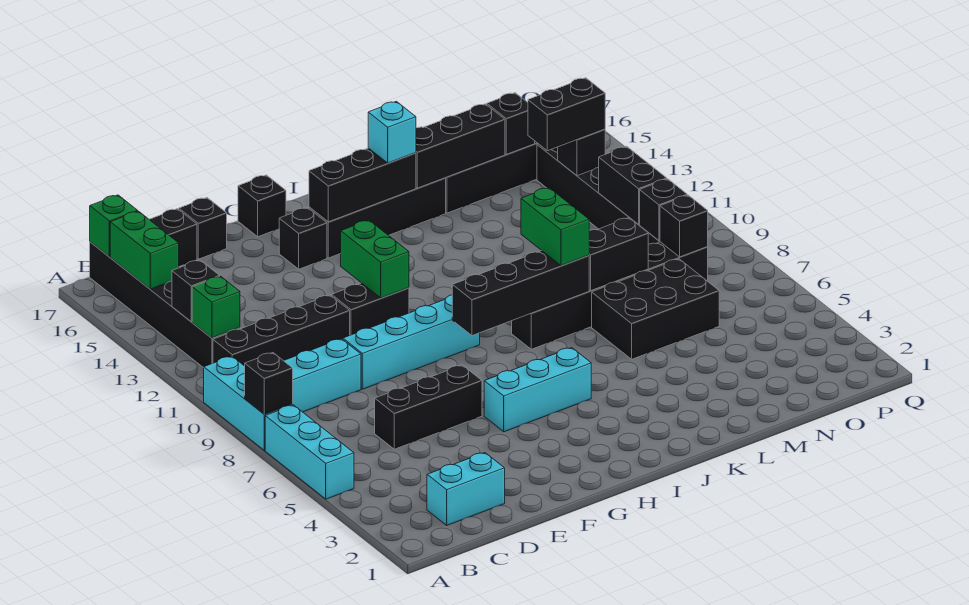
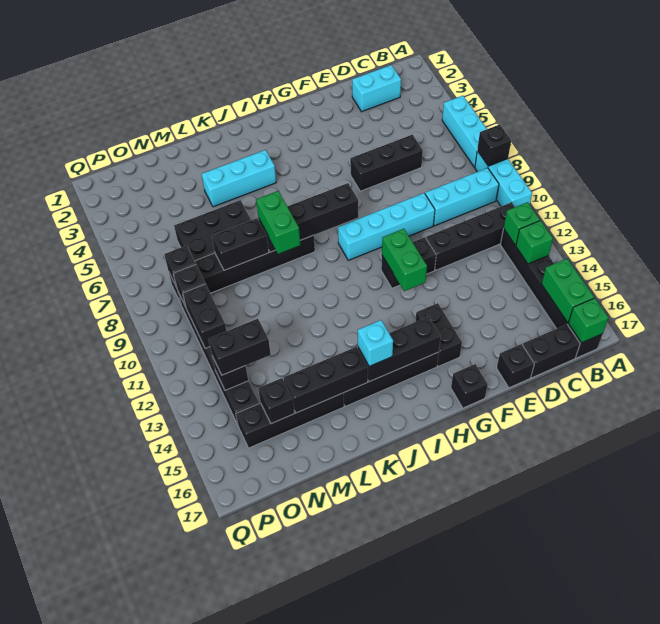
black 1x1 brick [172,260,220,322] -> green 1x1 brick [516,221,553,264]
cyan 1x3 brick [484,348,591,432] -> cyan 1x3 brick moved to [202,150,276,207]
black 1x1 brick [279,208,327,269] -> black 1x2 brick [416,303,462,366]

